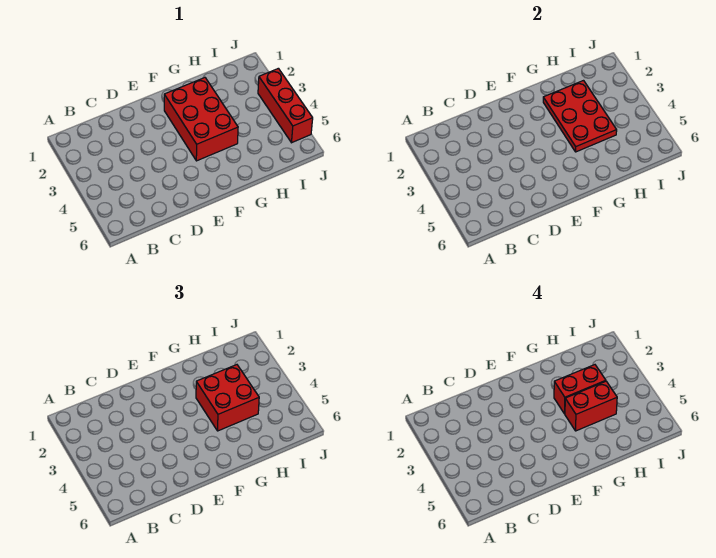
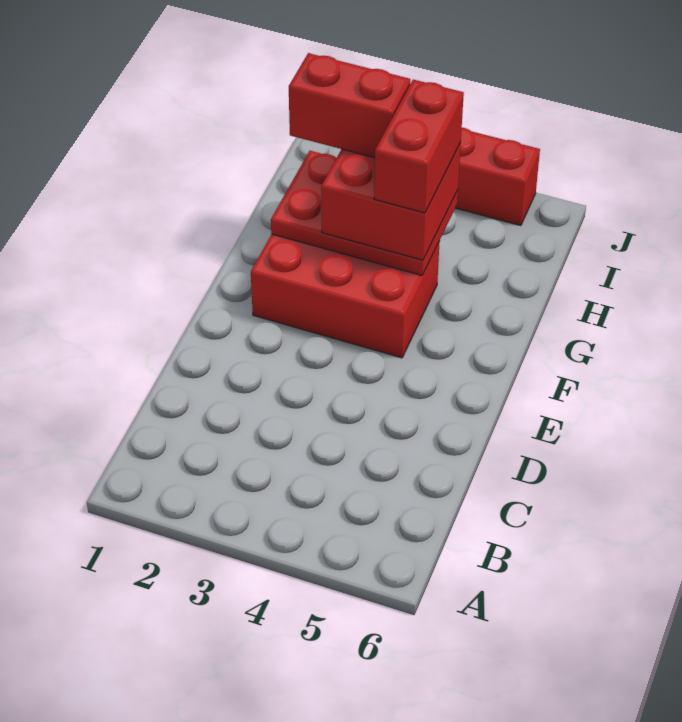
red 1x2 brick [554,365,606,414] -> red 1x2 brick turned to [289,53,410,158]

